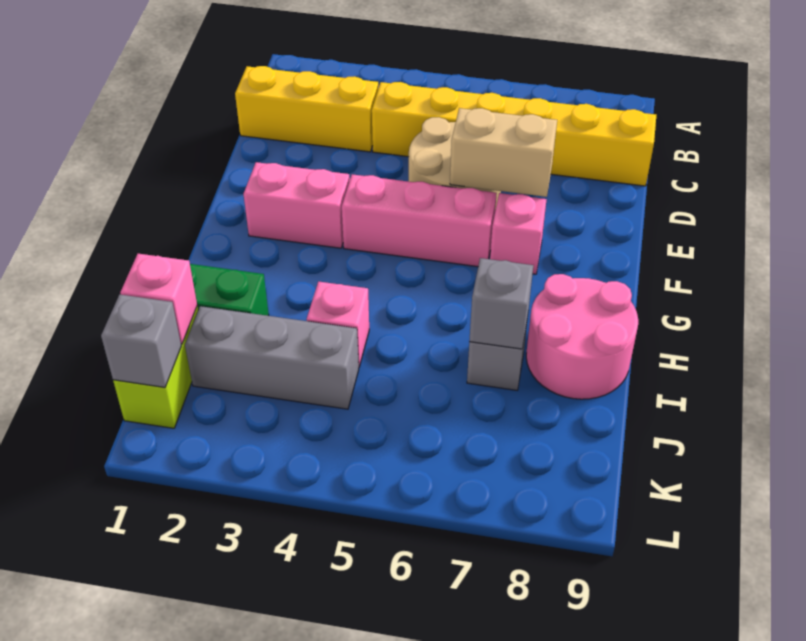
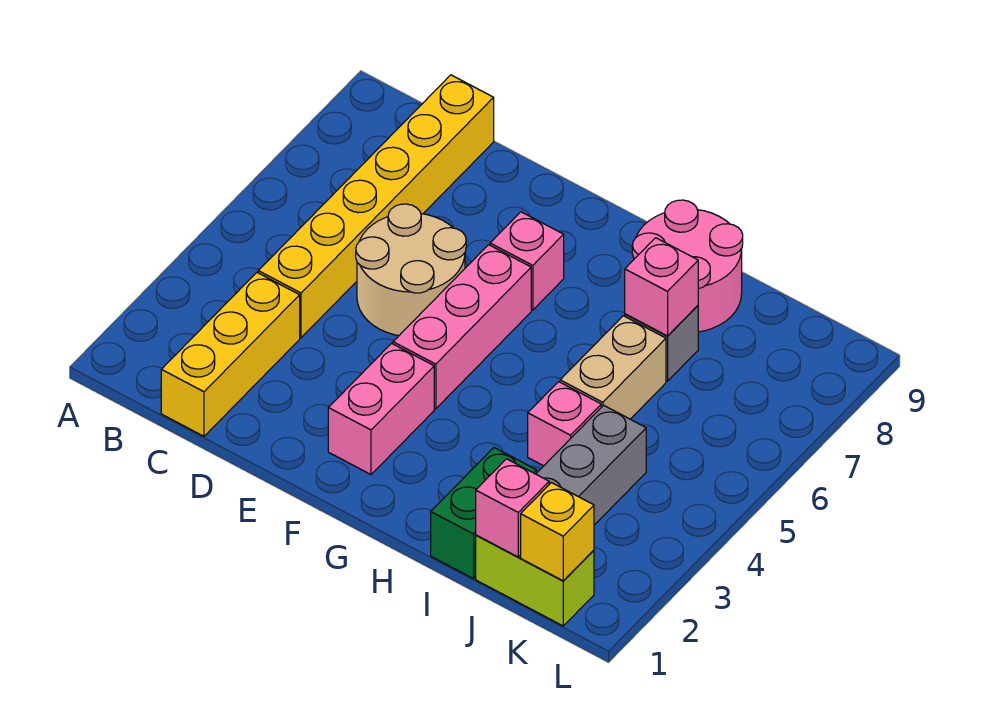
tan 1x2 brick [450,108,557,197] -> tan 1x2 brick moved to [560,316,666,419]
grey 1x1 brick [469,258,533,349] -> pink 1x1 brick [625,238,698,336]
grey 1x1 brick [101,295,181,387] -> yellow 1x1 brick [521,483,594,581]

